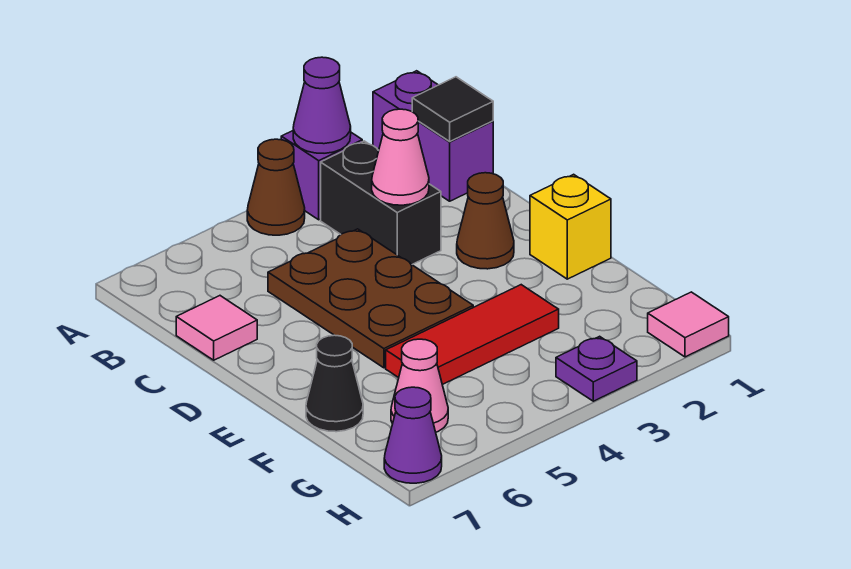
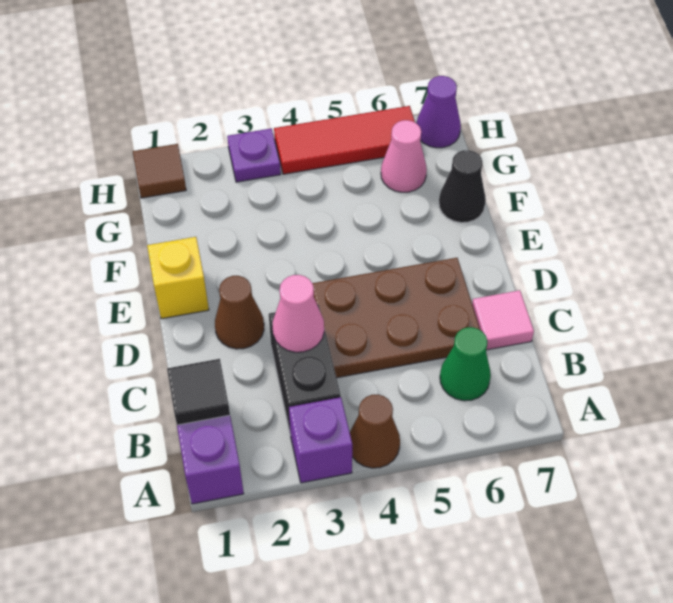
purple 1x1 cone [293,57,351,153] -> none
none -> green 1x1 cone [440,327,491,401]
brown 2x3 plate [268,229,473,368] -> brown 2x3 plate turned to [312,258,480,378]
red 1x3 tile [386,285,559,385] -> red 1x3 tile moved to [274,106,415,174]
pink 1x1 tile [648,292,729,357] -> brown 1x1 tile [133,144,186,198]

